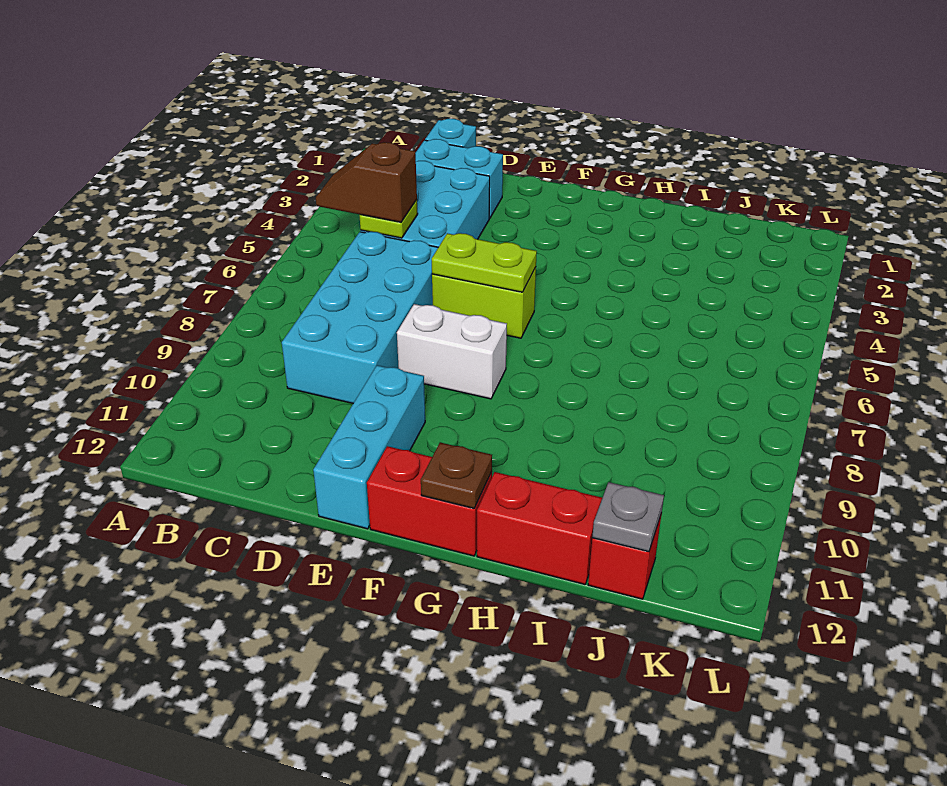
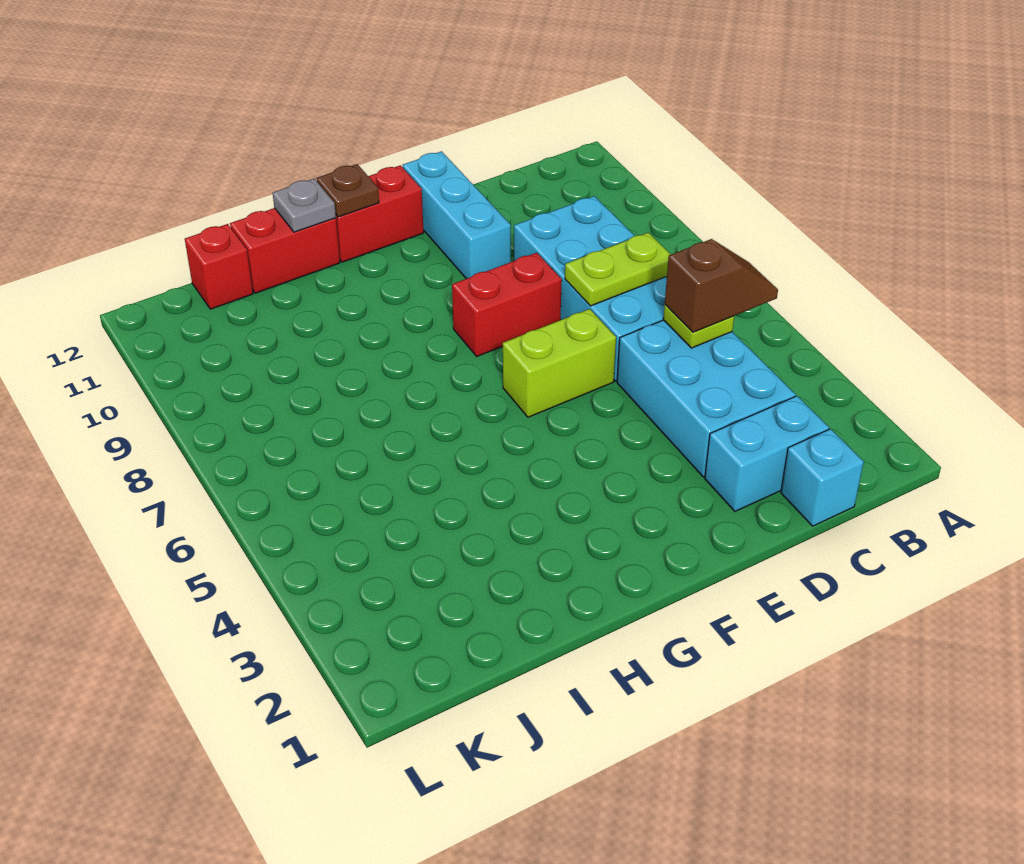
lime 1x2 plate [432,233,537,292] -> lime 1x2 plate moved to [565,233,671,306]
white 1x2 brick [397,304,507,399] -> red 1x2 brick [452,253,562,356]
grey 1x1 plate [592,482,664,552] -> grey 1x1 plate moved to [273,179,336,232]

